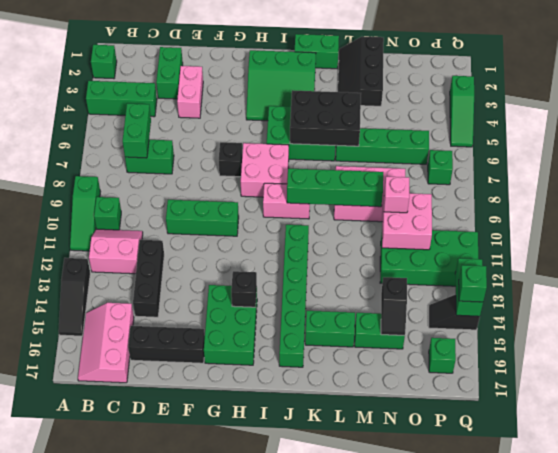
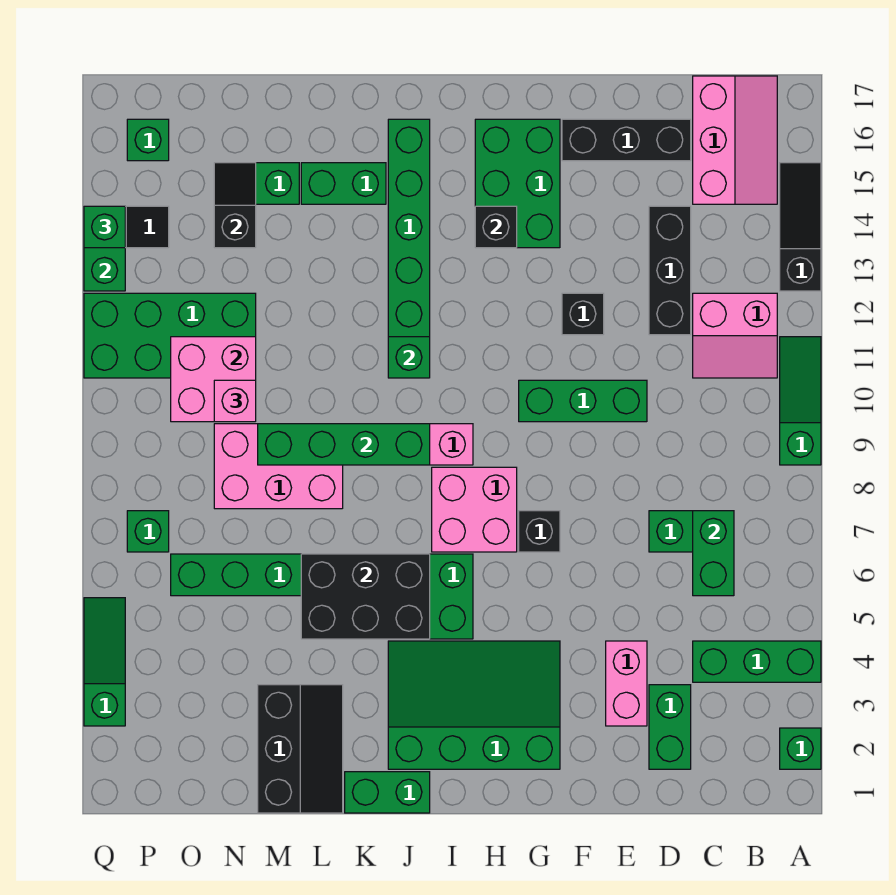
green 1x1 brick [94,197,121,230] -> green 1x1 brick moved to [388,337,430,378]
none -> black 1x1 brick [562,293,604,335]
green 3x3 slope [246,50,316,121] -> green 3x4 slope [388,641,560,769]

